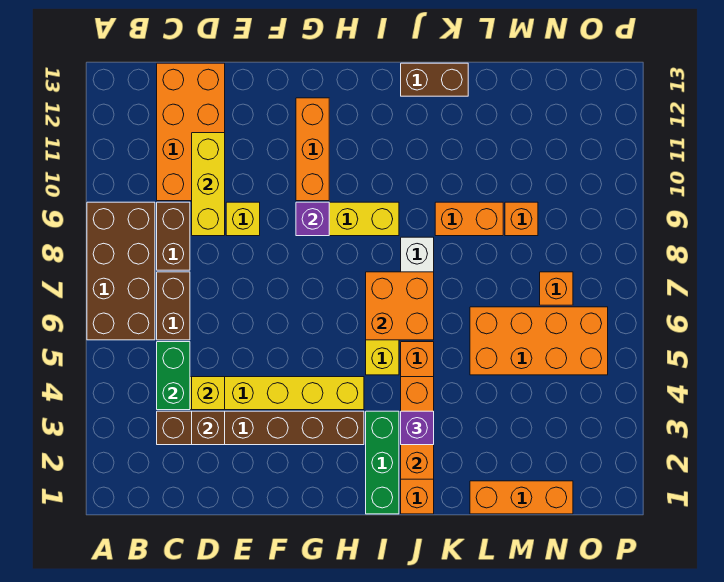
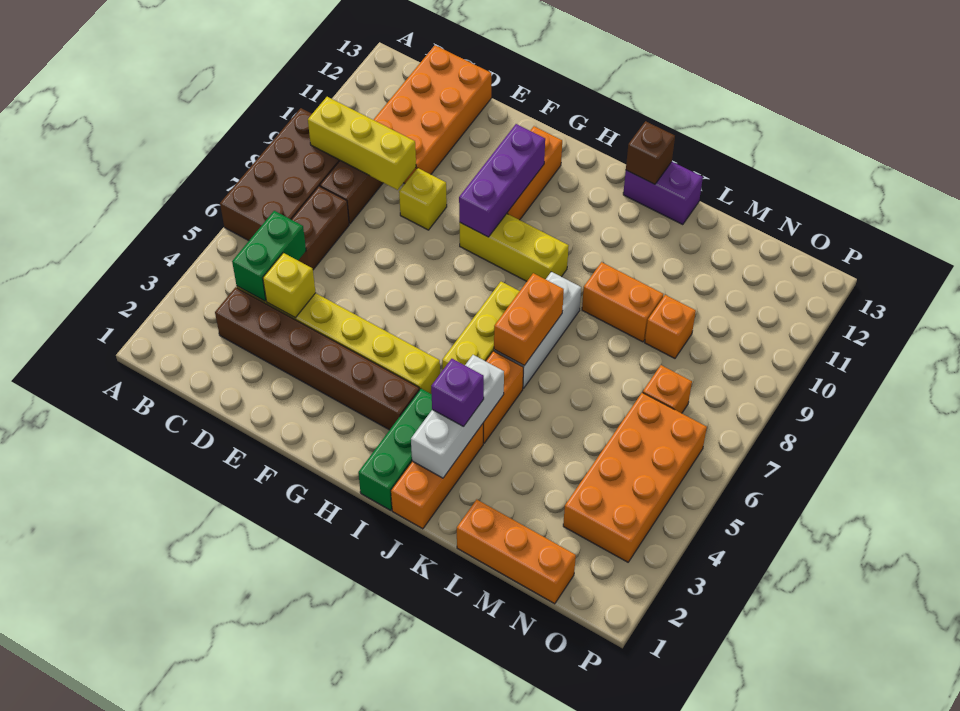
brown 1x1 brick [192,411,225,445] -> brown 1x1 brick moved to [626,121,675,184]
yellow 1x3 brick [192,133,225,236] -> yellow 1x3 brick turned to [308,97,416,190]
purple 1x1 brick [296,202,329,236] -> purple 1x3 brick [459,124,545,237]
orange 2x2 brick [366,272,434,340] -> orange 1x2 brick [494,273,564,365]
orange 1x3 brick [401,377,434,479] -> white 1x3 brick [411,355,504,478]
brown 1x2 brick [401,63,468,96] -> purple 1x2 brick [623,162,703,225]
orange 2x4 brick [470,307,608,375] -> orange 2x4 brick turned to [563,392,707,562]

